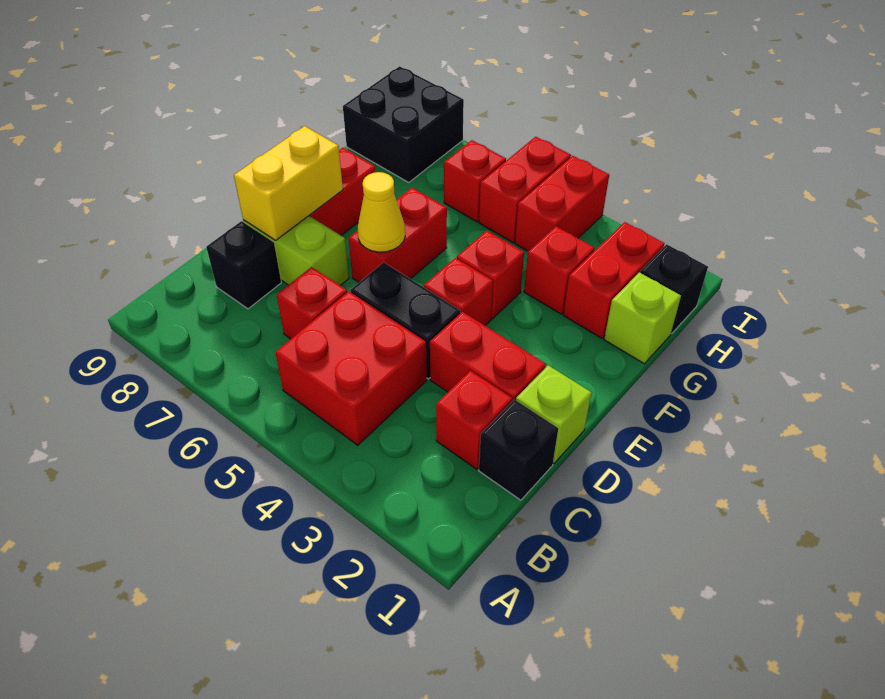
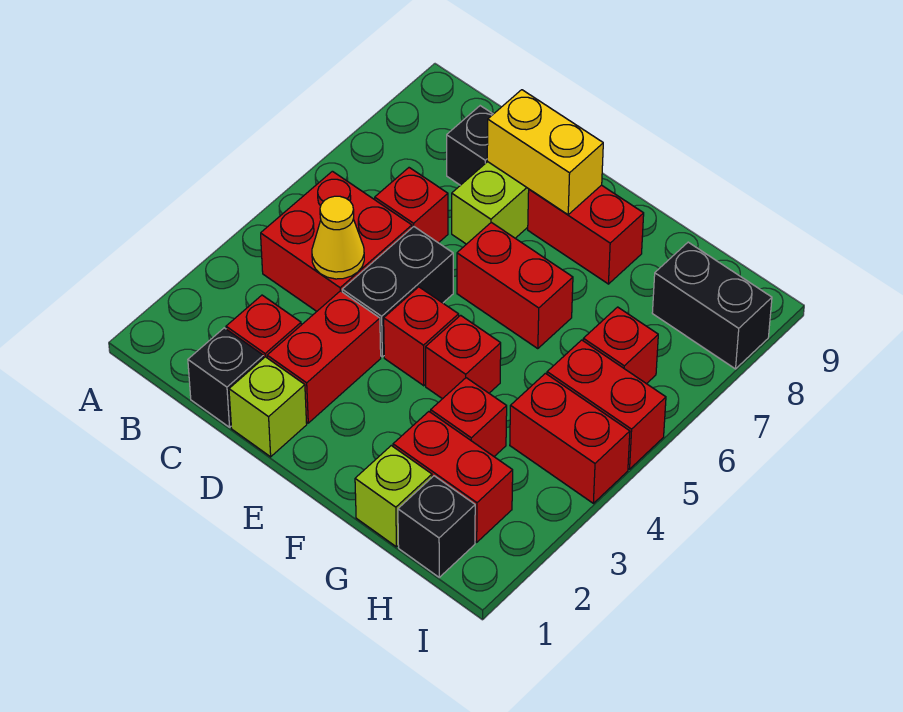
yellow 1x1 cone [358,172,405,252] -> yellow 1x1 cone moved to [312,196,364,279]
black 2x2 brick [343,66,464,182] -> black 1x2 brick [652,242,772,369]

